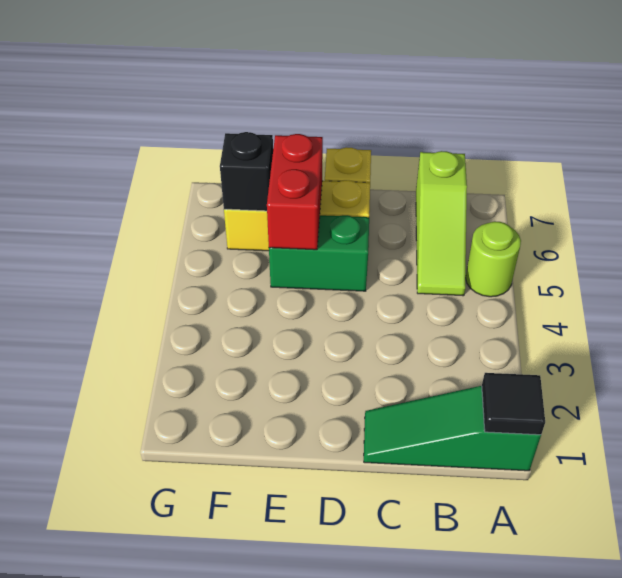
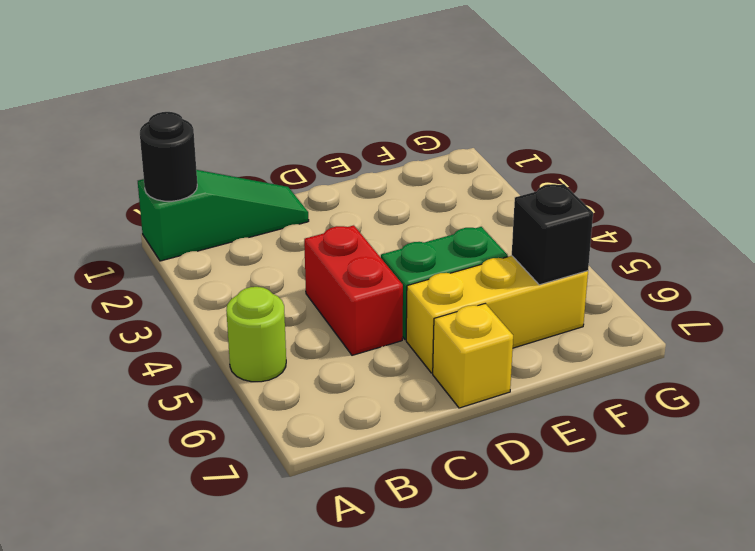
black 1x1 tile [482,373,545,435] -> black 1x1 round brick [140,112,197,201]
lime 1x3 slope [416,151,467,296] -> none
red 1x2 brick [267,134,323,250] -> red 1x2 brick moved to [304,225,403,355]

